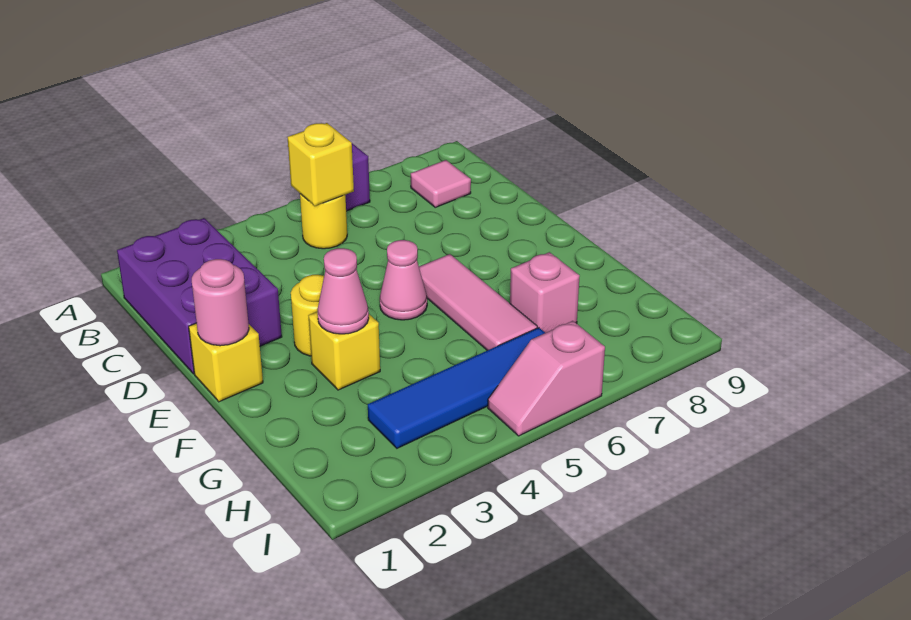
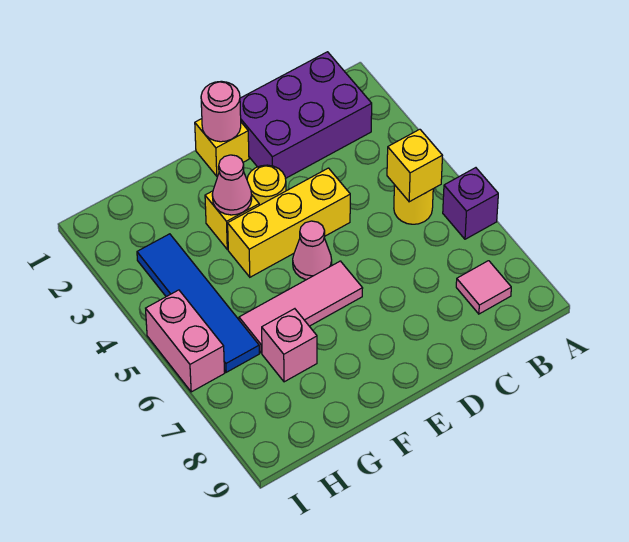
none -> yellow 1x3 brick [228,168,350,277]
pink 1x2 slope [488,321,605,436] -> pink 1x2 brick [146,290,225,392]

